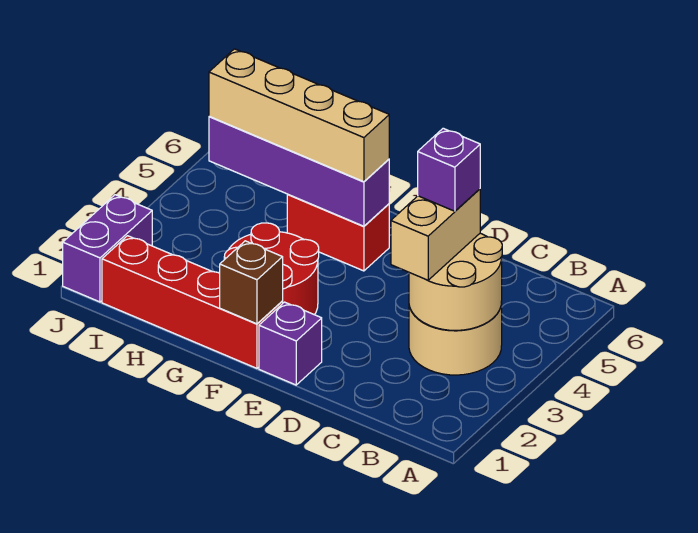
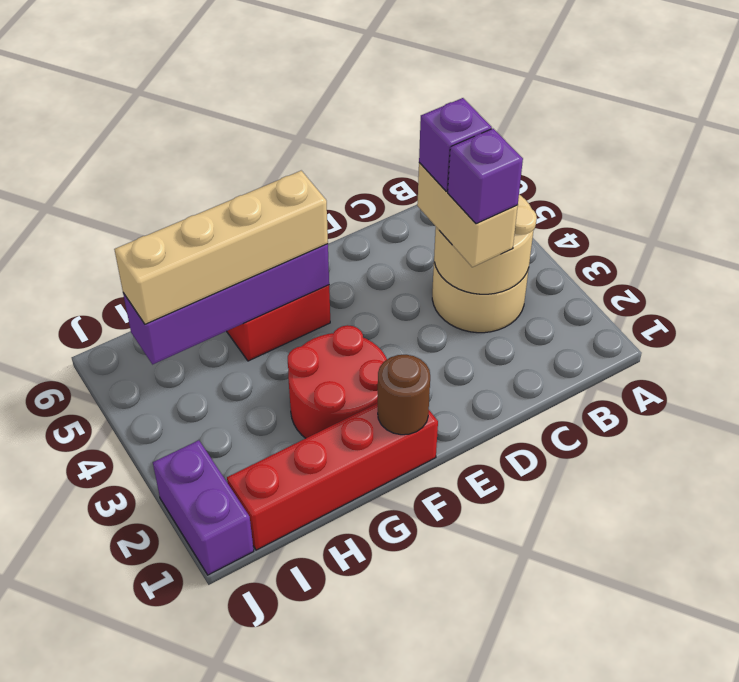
purple 1x1 brick [259,302,322,385] -> purple 1x1 brick moved to [448,129,523,224]
brown 1x1 brick [220,241,283,324] -> brown 1x1 round brick [378,355,430,435]

